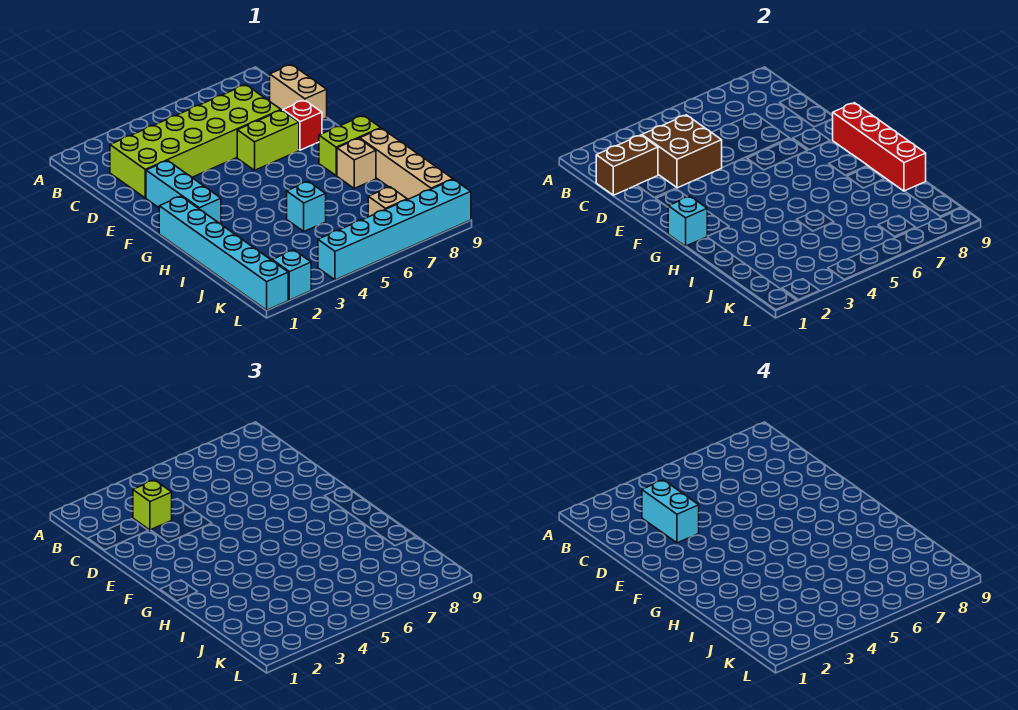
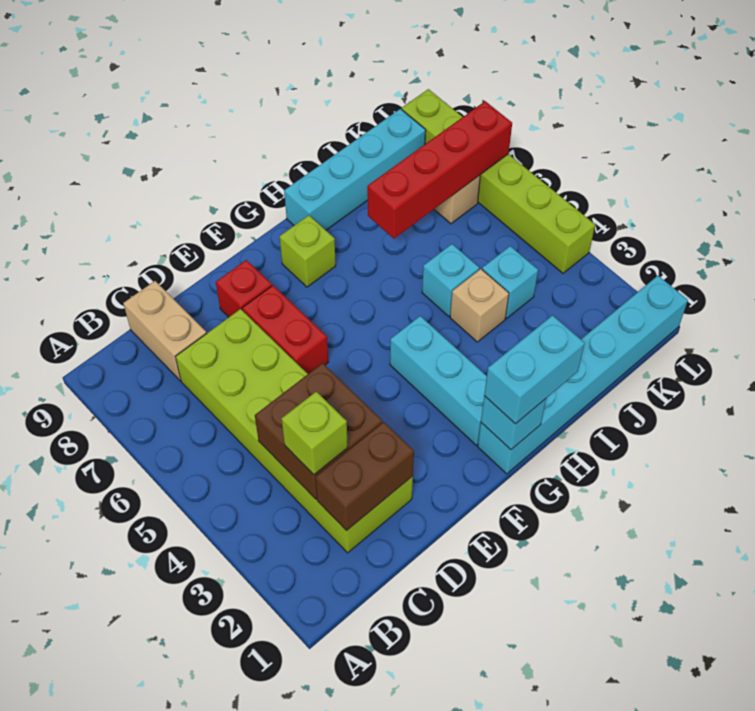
brown 1x2 brick [596,135,658,195] -> brown 1x2 brick turned to [316,422,414,531]
cyan 1x2 brick [642,480,699,543] -> cyan 1x2 brick moved to [484,315,585,424]
tan 1x2 brick [270,64,327,120] -> tan 1x2 brick turned to [123,281,207,381]
cyan 1x3 brick [146,161,221,224] -> cyan 1x3 brick turned to [390,316,487,445]
lime 1x2 brick [237,110,299,170] -> red 1x2 brick [242,286,328,374]
red 1x4 brick [833,103,926,191] -> red 1x4 brick moved to [367,101,512,239]
lime 1x2 brick [319,116,381,176] -> lime 1x1 brick [279,215,336,287]
tan 1x1 brick [337,138,376,188] -> tan 1x1 brick moved to [450,269,509,342]
tan 1x4 brick [360,128,453,200] -> cyan 1x4 brick [284,109,426,230]
cyan 1x1 brick [272,250,311,300] -> cyan 1x1 brick moved to [482,246,538,319]
cyan 1x6 brick [318,179,471,280] -> lime 1x6 brick [402,89,595,273]

